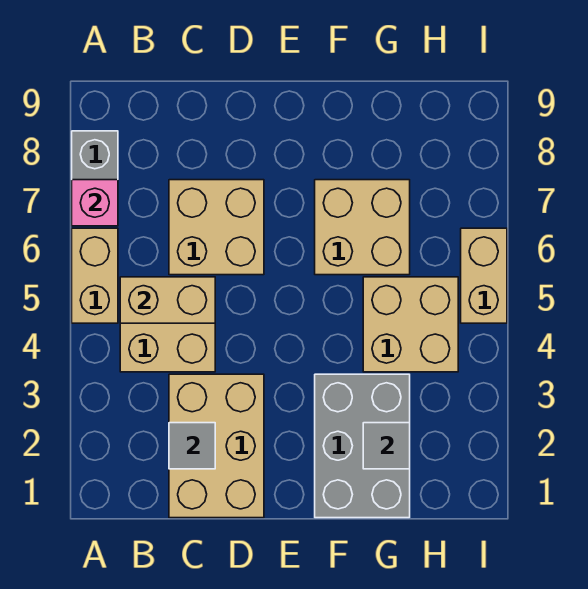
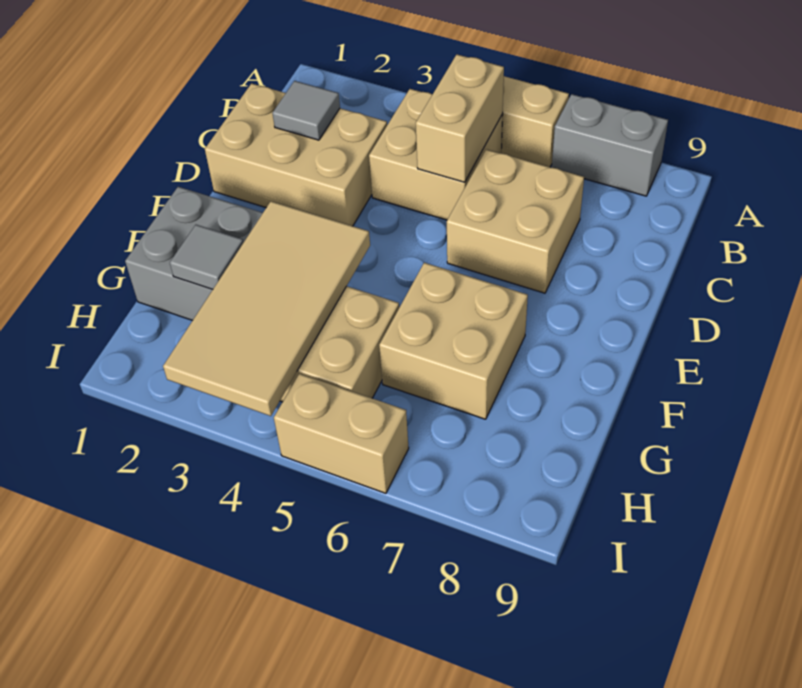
pink 1x1 brick [72,180,118,226] -> none
none -> tan 2x4 tile [163,201,370,416]

